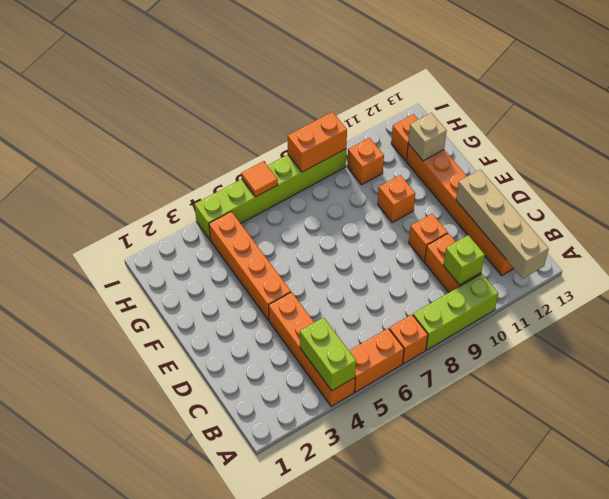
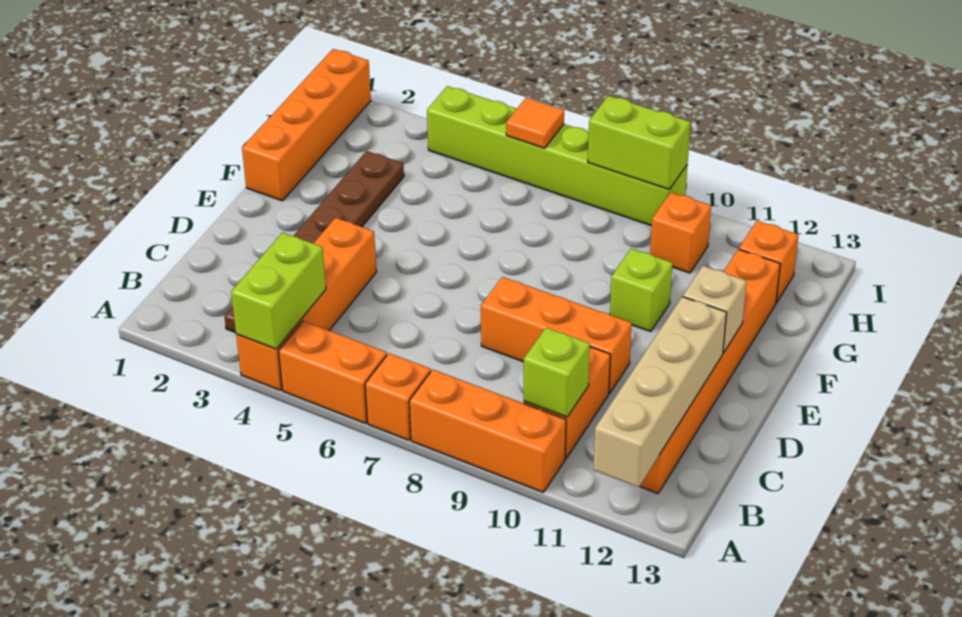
lime 1x3 brick [413,274,498,350] -> orange 1x3 brick [409,370,566,492]
none -> brown 1x6 plate [224,151,404,333]
orange 1x1 brick [409,214,448,262] -> orange 1x3 brick [481,277,632,393]
orange 1x4 brick [209,212,291,321] -> orange 1x4 brick moved to [242,49,371,201]
orange 1x1 brick [378,175,415,223] -> lime 1x1 brick [610,248,673,332]
tan 1x1 brick [408,113,447,161] -> tan 1x1 brick moved to [683,266,747,353]
orange 1x2 brick [288,112,347,172] -> lime 1x2 brick [588,96,691,190]

